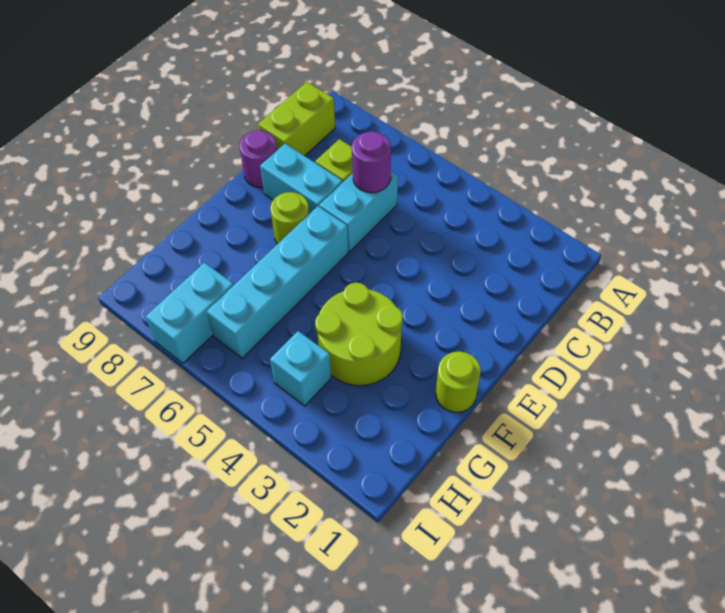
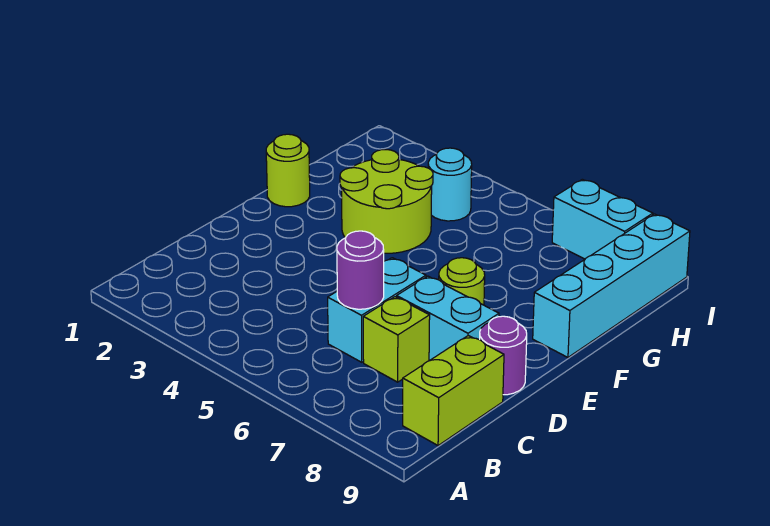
cyan 1x4 brick [207,206,348,358] -> cyan 1x4 brick moved to [533,214,690,357]
cyan 1x1 brick [270,331,331,406] -> cyan 1x1 round brick [428,148,472,221]
cyan 1x2 brick [146,263,234,363] -> cyan 1x2 brick turned to [552,179,653,259]

